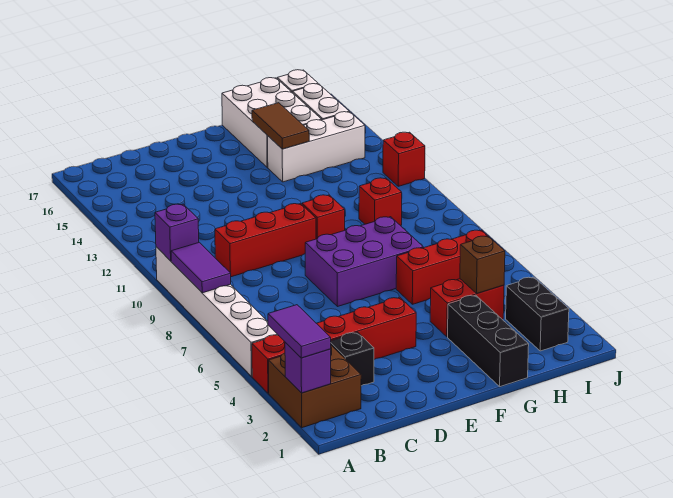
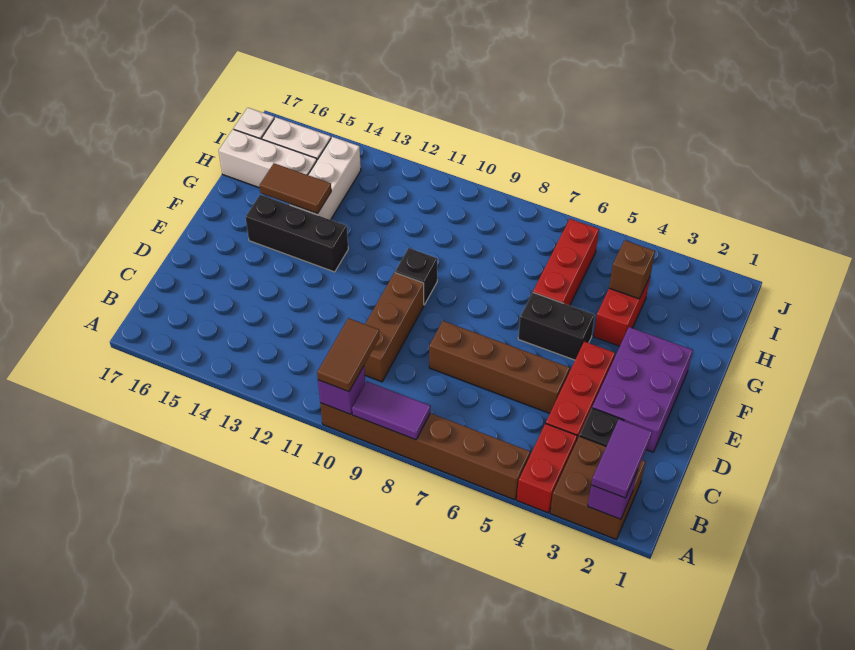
purple 1x2 tile [268,305,331,358] -> purple 1x2 tile turned to [591,419,652,498]
white 1x6 brick [156,247,278,376] -> brown 1x6 brick [320,403,530,500]
none -> brown 1x2 tile [317,318,380,392]
red 1x3 brick [215,204,316,277] -> brown 1x3 brick [364,273,424,382]
none -> brown 1x4 brick [429,321,570,413]
purple 2x3 brick [305,217,423,307] -> purple 2x3 brick moved to [592,327,693,452]
red 1x1 brick [302,195,345,239] -> black 1x1 brick [395,248,438,305]
black 1x3 brick [448,295,529,387] -> black 1x3 brick moved to [245,195,348,272]
white 2x3 brick [222,78,322,167] -> white 1x3 brick [219,129,317,188]
red 1x1 brick [359,178,402,226] -> none
black 1x2 brick [506,277,569,351] -> black 1x2 brick moved to [518,293,595,360]
red 1x1 brick [383,132,425,186] -> none

